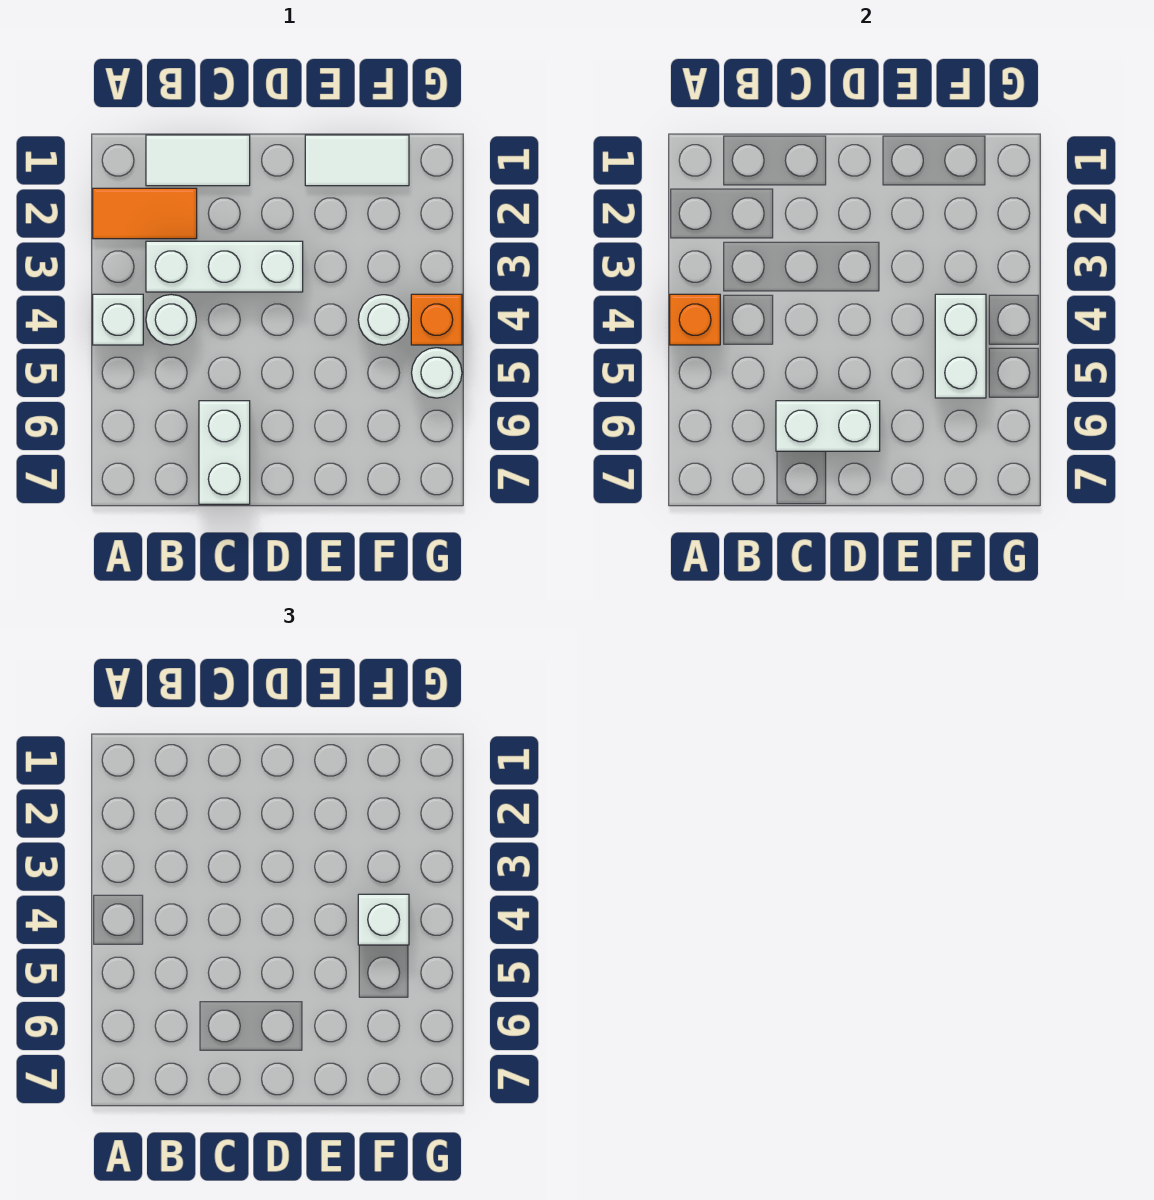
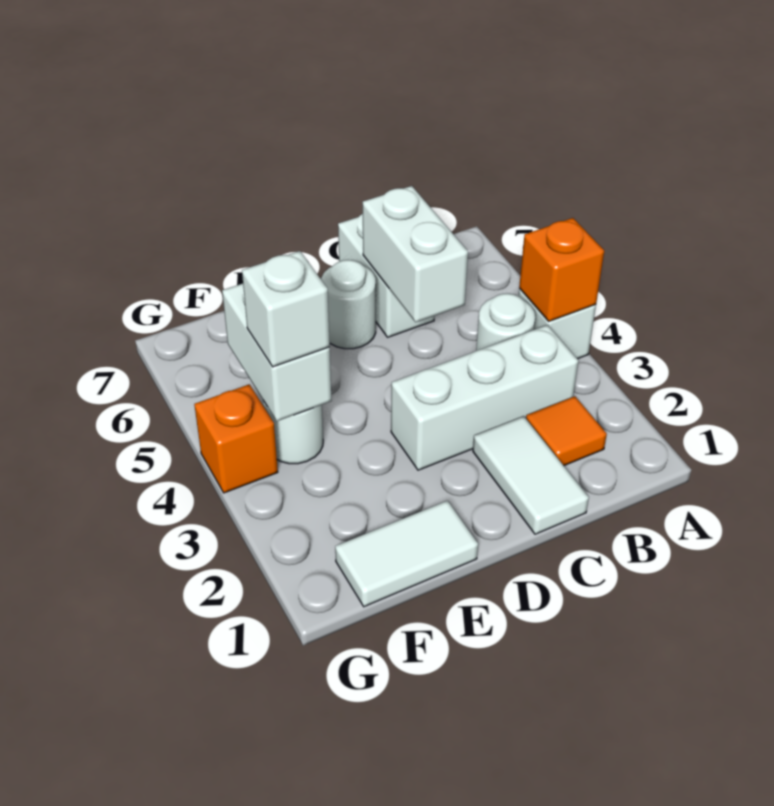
orange 1x2 tile [93,188,197,239] -> orange 1x1 tile [526,396,607,466]
white 1x2 tile [146,135,250,186] -> white 1x2 tile turned to [473,416,589,534]
white 1x2 brick [776,401,880,451] -> white 1x2 brick turned to [363,186,468,322]
white 1x1 round brick [412,348,462,398] -> white 1x1 round brick moved to [321,260,376,349]

